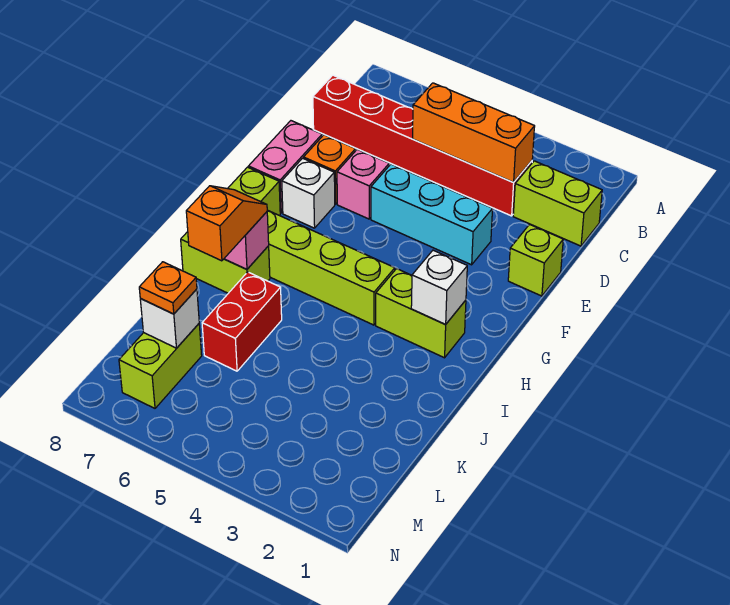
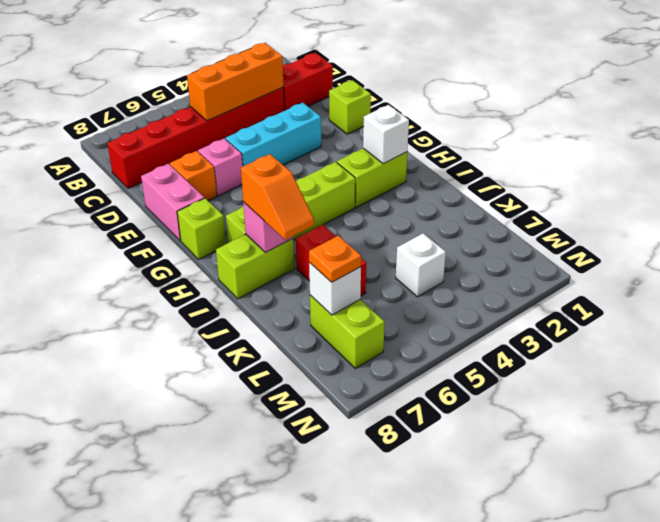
lime 1x2 brick [513,161,602,246] -> red 1x2 brick [283,53,333,110]
white 1x1 brick [282,158,335,228] -> white 1x1 brick moved to [396,233,446,297]
orange 1x2 slope [186,186,267,261] -> orange 1x2 slope turned to [241,154,314,240]

